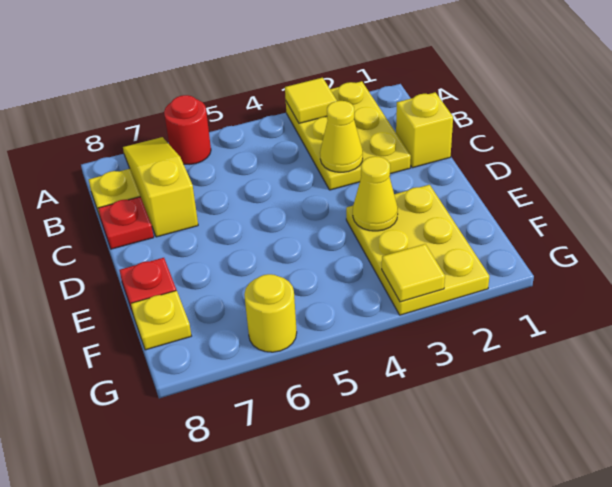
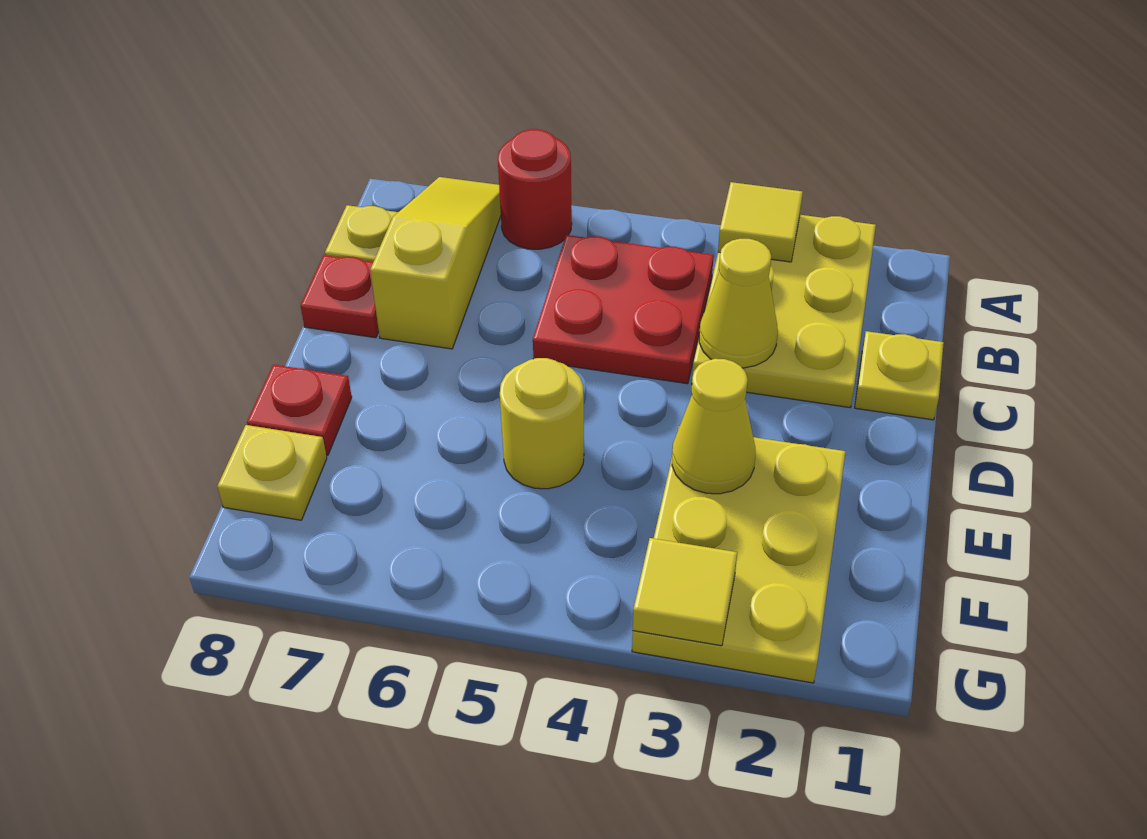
none -> red 2x2 plate [533,235,714,384]
yellow 1x1 brick [396,92,453,168] -> yellow 1x1 plate [855,331,944,420]
yellow 1x1 round brick [244,274,297,352] -> yellow 1x1 round brick moved to [500,358,584,489]

